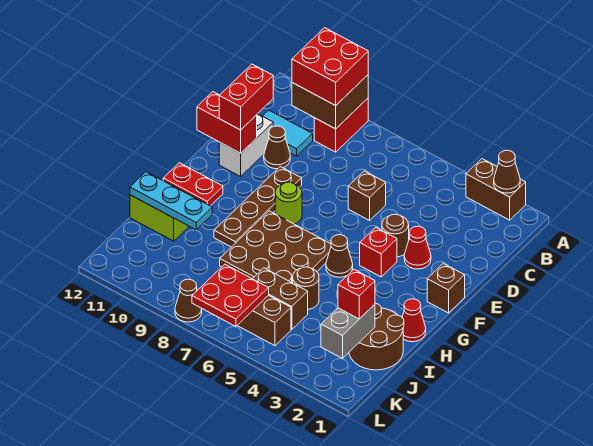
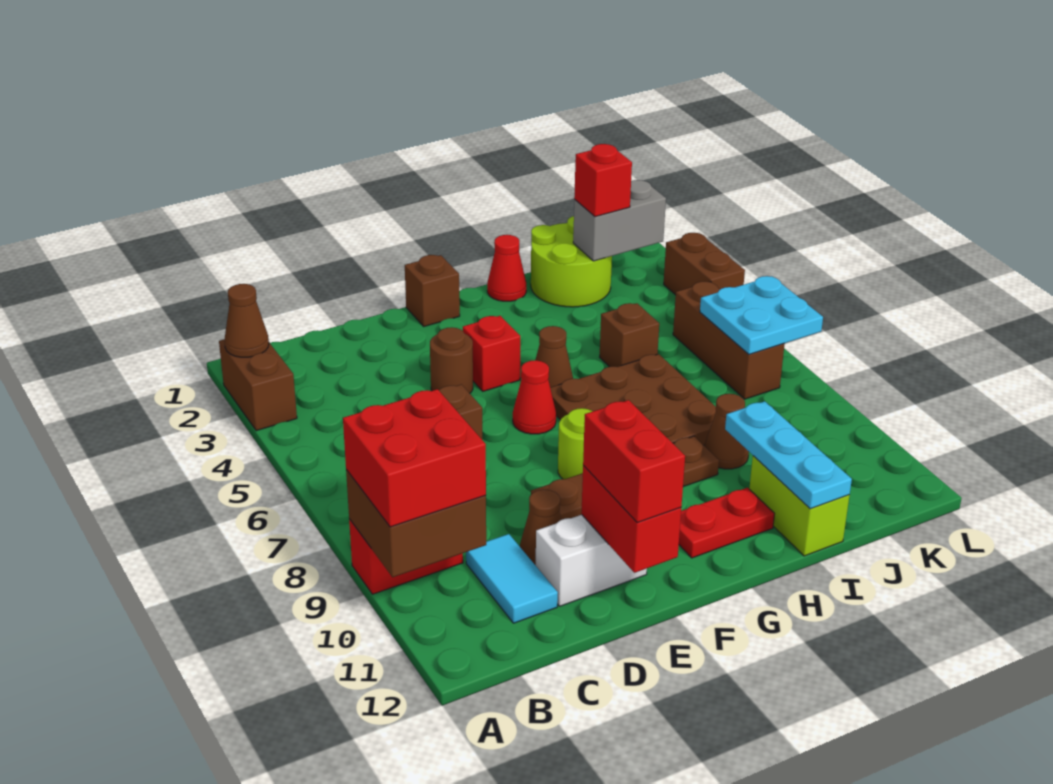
red 1x2 brick [219,64,273,130] -> red 1x2 brick turned to [583,400,685,523]
red 1x1 cone [404,226,431,269] -> red 1x1 cone moved to [513,360,556,434]
red 1x2 plate [163,163,223,206] -> red 1x2 plate turned to [679,488,774,558]
brown 2x2 round brick [349,303,404,370] -> lime 2x2 round brick [531,216,612,307]
brown 1x1 round brick [293,267,319,309] -> brown 1x1 brick [600,303,659,367]
brown 1x2 brick [253,268,308,330] -> brown 1x2 brick moved to [664,233,745,295]
red 2x2 plate [192,264,269,326] -> cyan 2x2 plate [700,276,823,354]
brown 1x1 cone [175,279,202,322] -> brown 1x1 cone moved to [704,394,749,469]

